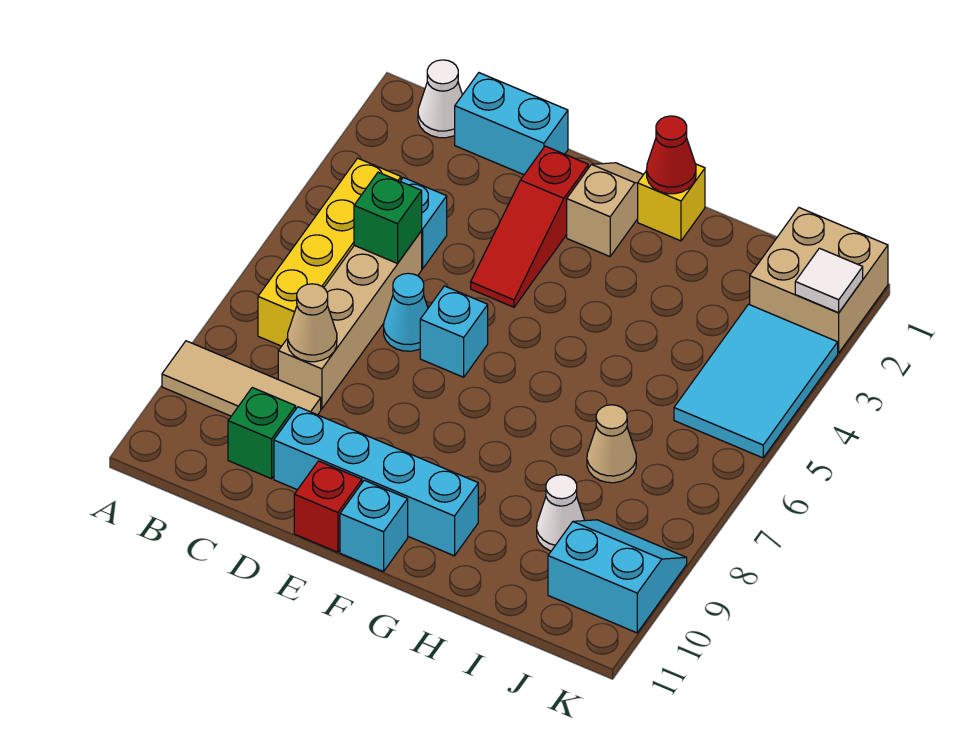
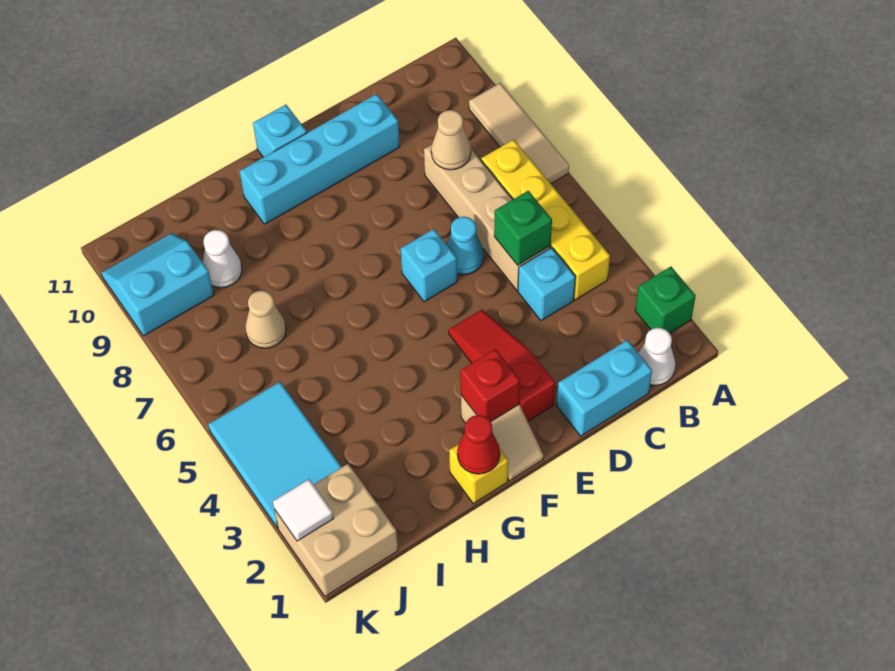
tan 1x3 tile [162,341,321,416] -> tan 1x3 tile turned to [469,83,569,184]
green 1x1 brick [228,388,296,479] -> green 1x1 brick moved to [635,267,695,333]
red 1x1 brick [294,461,362,552] -> red 1x1 brick moved to [460,349,520,422]
cyan 2x2 slope [548,520,687,633] -> cyan 2x2 slope turned to [101,233,214,336]

